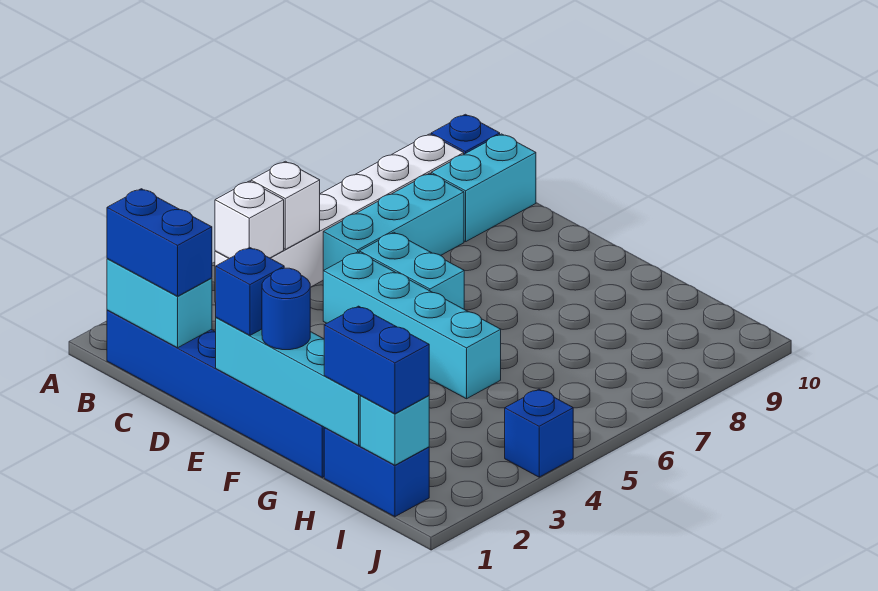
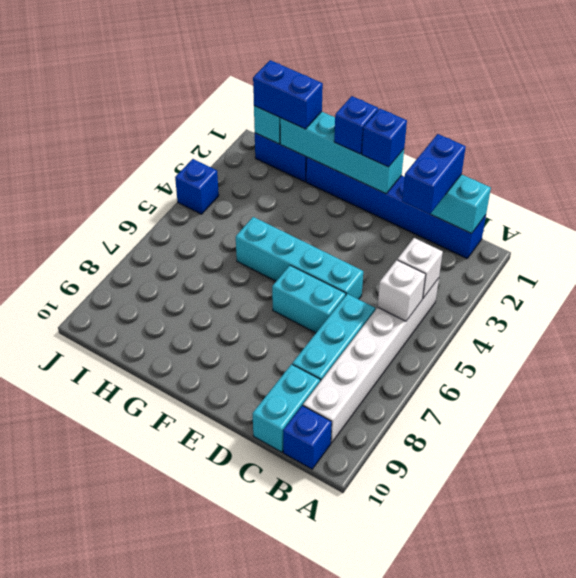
blue 1x2 brick [107,189,212,296] -> blue 1x2 brick turned to [402,134,466,214]
blue 1x1 round brick [262,268,310,350] -> blue 1x1 brick [334,96,378,154]

